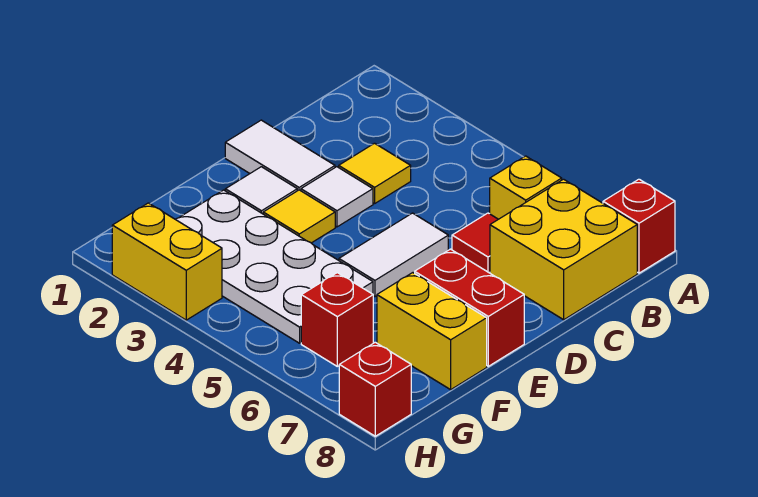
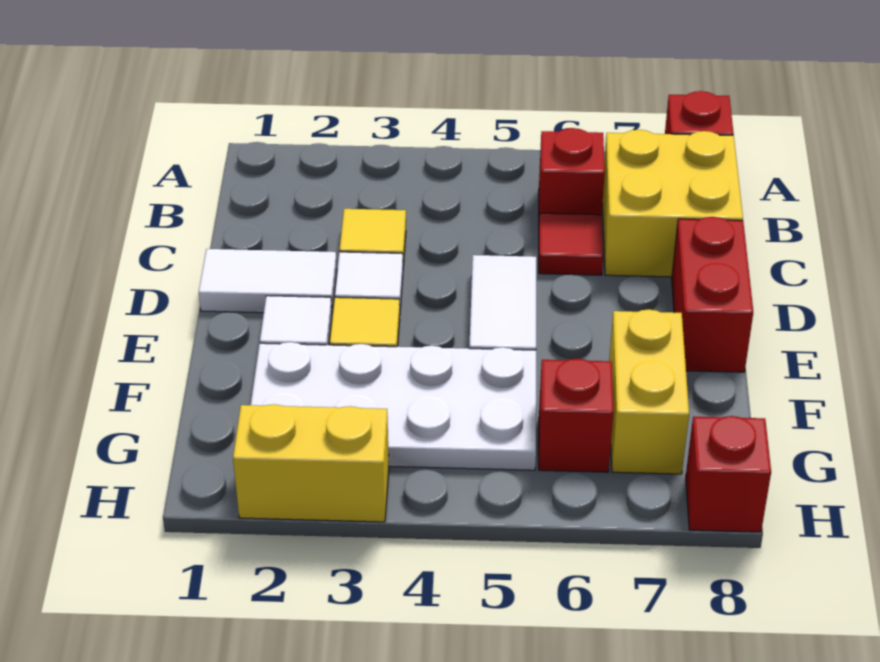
yellow 1x1 brick [490,156,562,219] -> red 1x1 brick [539,128,605,215]
red 1x2 brick [415,249,524,366] -> red 1x2 brick turned to [672,217,753,372]
yellow 1x2 brick [377,273,487,390] -> yellow 1x2 brick turned to [609,309,689,474]

